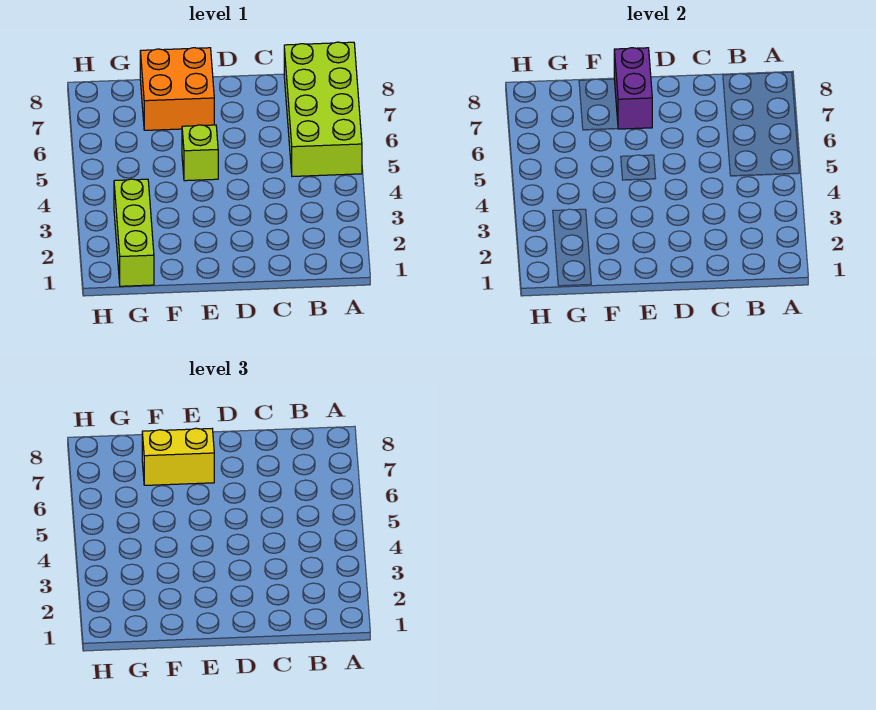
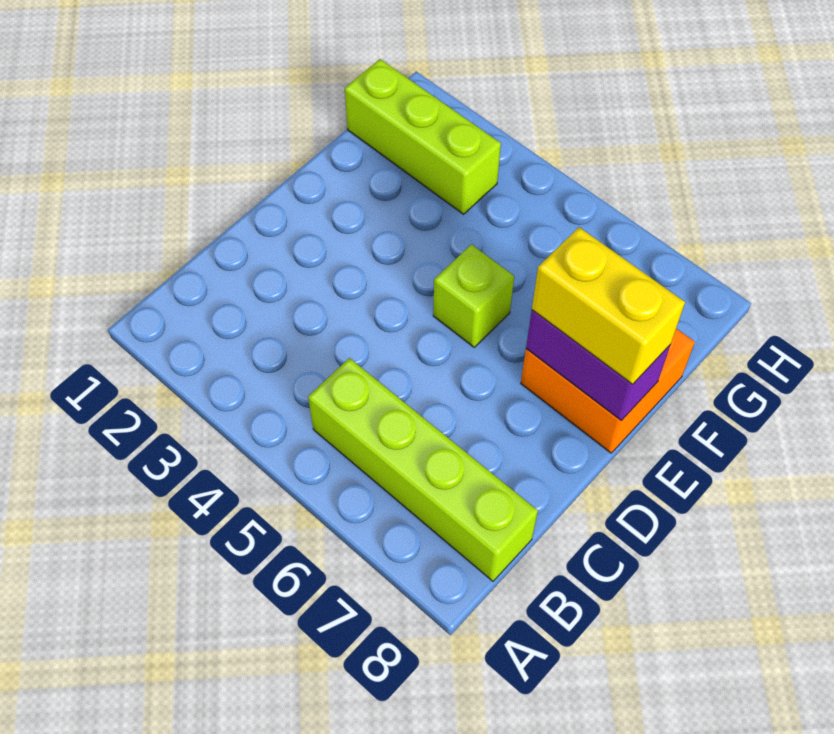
lime 2x4 brick [284,42,362,176] -> lime 1x4 brick [308,358,538,581]
yellow 1x2 brick [142,428,214,485] -> yellow 1x2 brick turned to [532,227,685,384]

